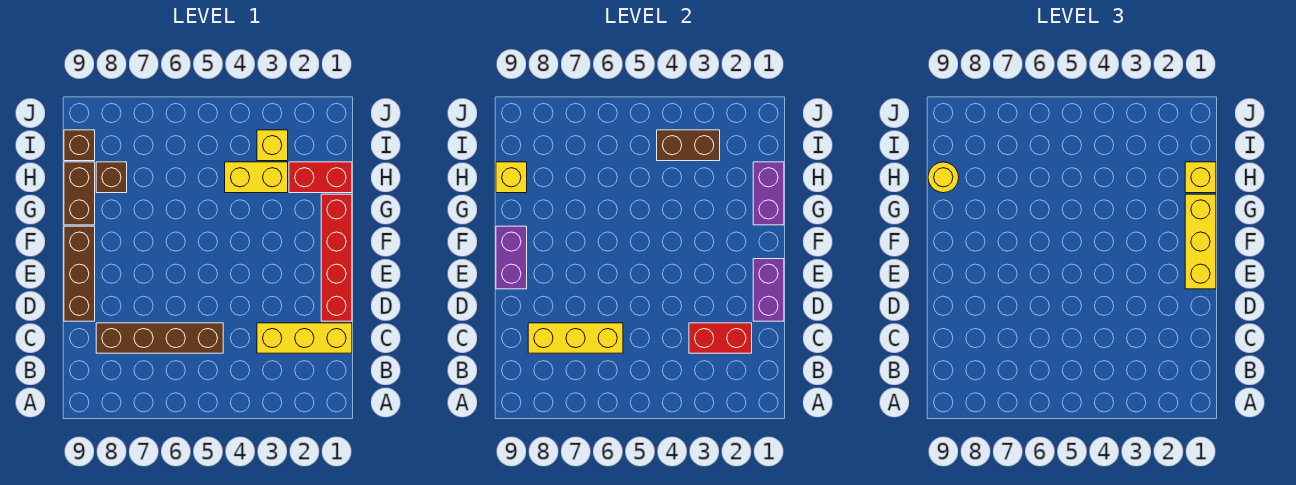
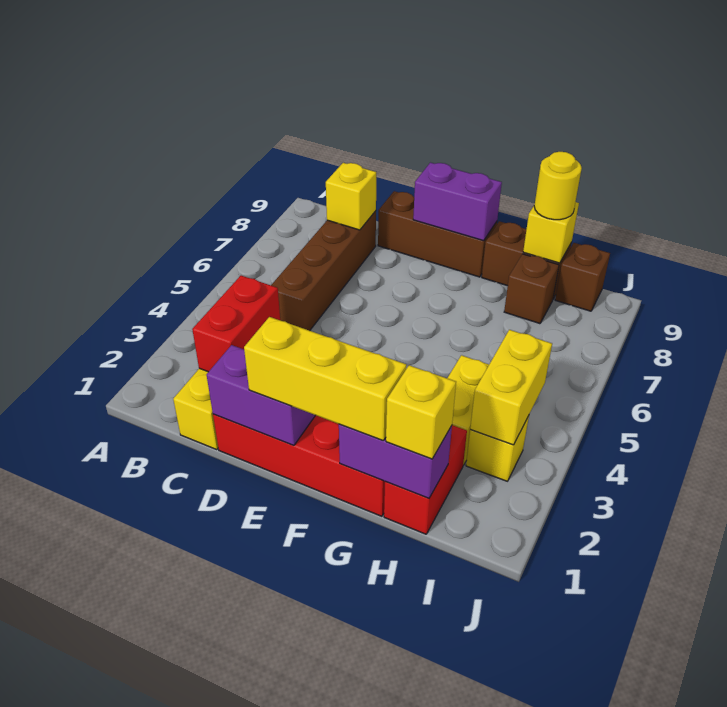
yellow 1x3 brick [528,323,623,353] -> yellow 1x1 brick [326,163,376,230]
brown 1x2 brick [657,130,720,161] -> yellow 1x2 brick [470,330,552,445]

